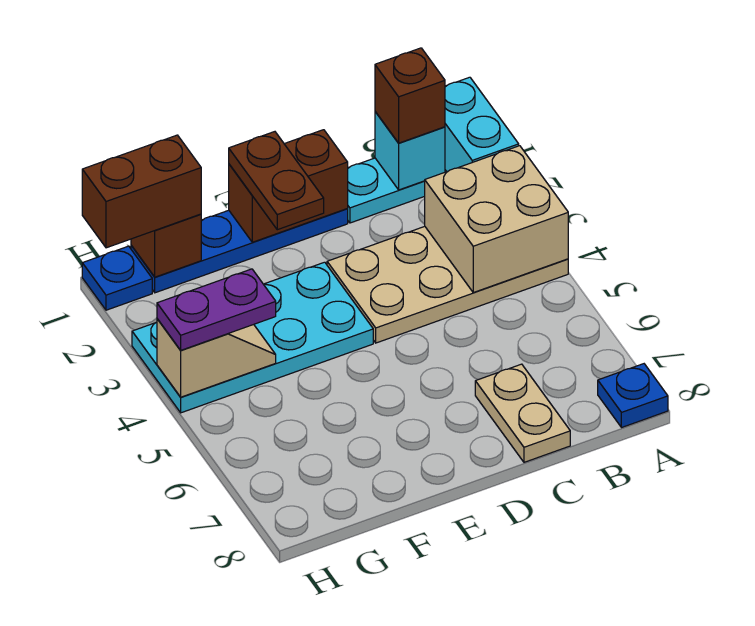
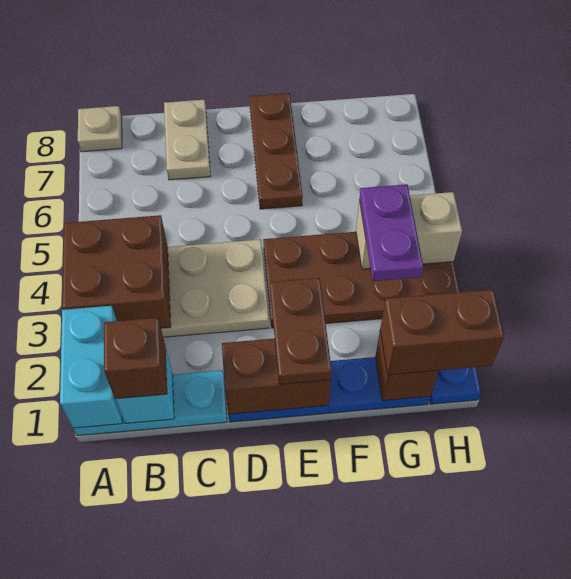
tan 2x2 brick [425,146,568,293] -> brown 2x2 brick [62,215,171,328]
blue 1x1 plate [598,364,668,428] -> tan 1x1 plate [78,106,122,152]
cyan 2x4 plate [132,262,373,413] -> brown 2x4 plate [263,232,460,328]
none -> brown 1x3 plate [249,93,303,209]
tan 1x2 slope [157,319,276,397] -> tan 1x2 brick [356,192,462,269]
purple 1x2 plate [157,269,276,350] -> purple 1x2 plate turned to [359,184,423,281]

